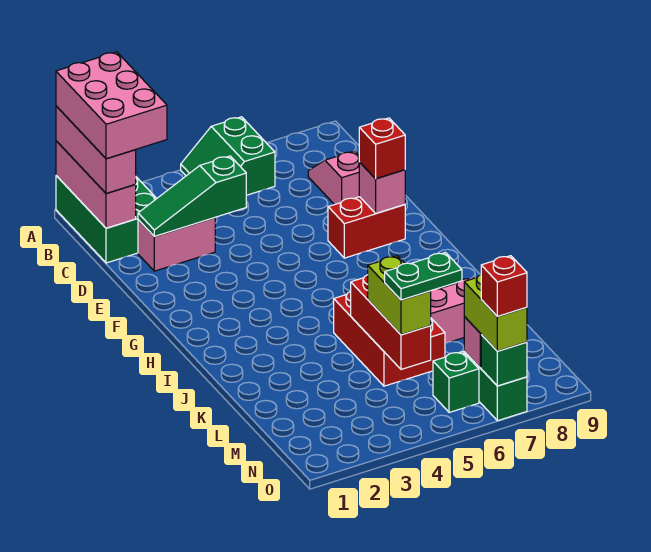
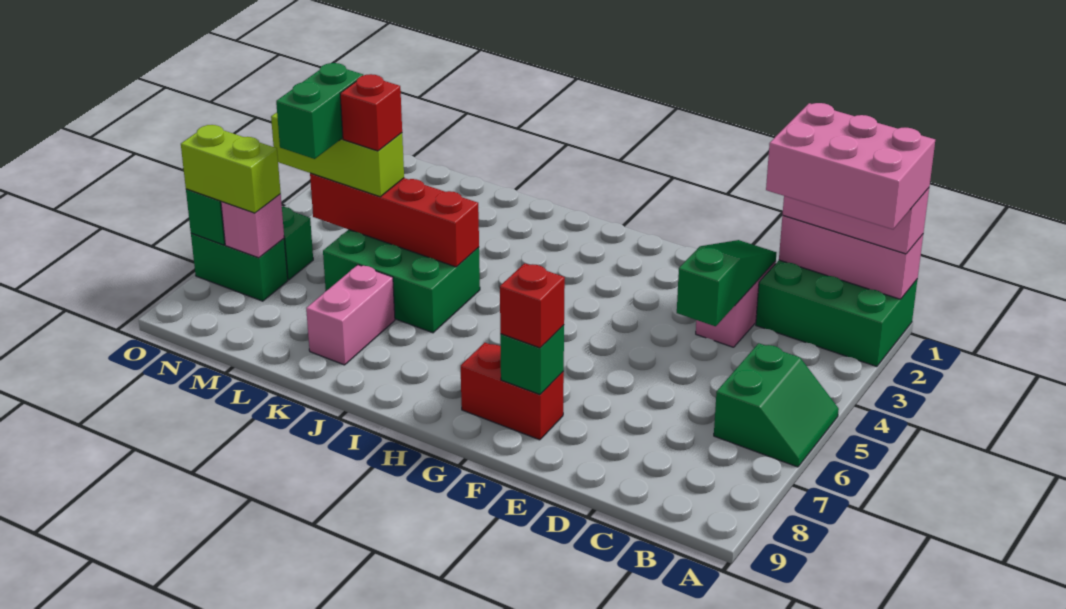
green 2x2 slope [181,117,275,195] -> green 2x2 slope turned to [714,343,839,467]
pink 1x2 slope [308,151,359,205] -> none
red 1x2 brick [328,197,405,258] -> red 1x2 brick turned to [461,343,564,440]
pink 1x1 brick [359,162,405,213] -> green 1x1 brick [500,325,564,395]
red 2x3 brick [334,292,445,386] -> green 2x3 brick [323,230,480,333]
red 1x3 brick [351,275,431,369] -> red 1x4 brick [310,173,479,267]
lime 1x2 brick [368,256,431,335] -> lime 1x3 brick [271,112,404,197]
green 1x2 plate [385,253,462,300] -> green 1x2 brick [276,63,363,159]
red 1x1 brick [481,256,527,316] -> red 1x1 brick moved to [340,74,402,151]

